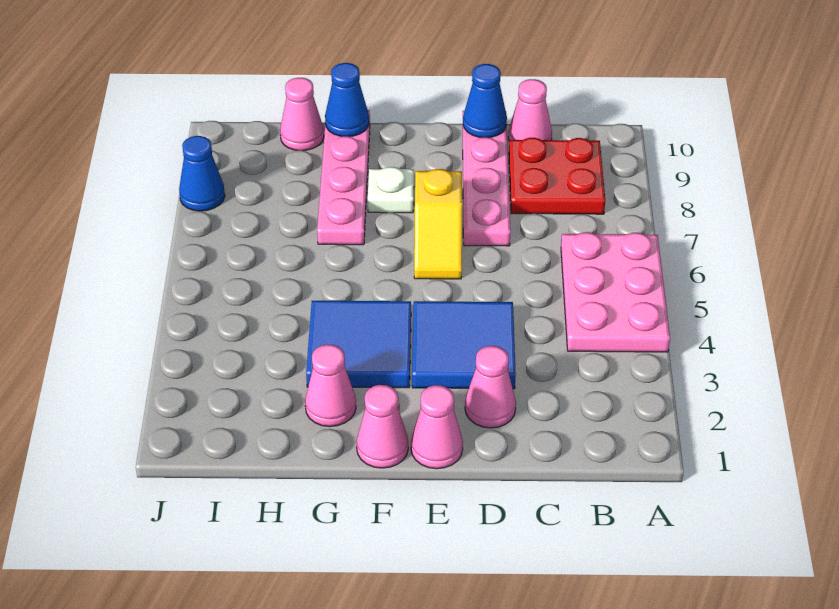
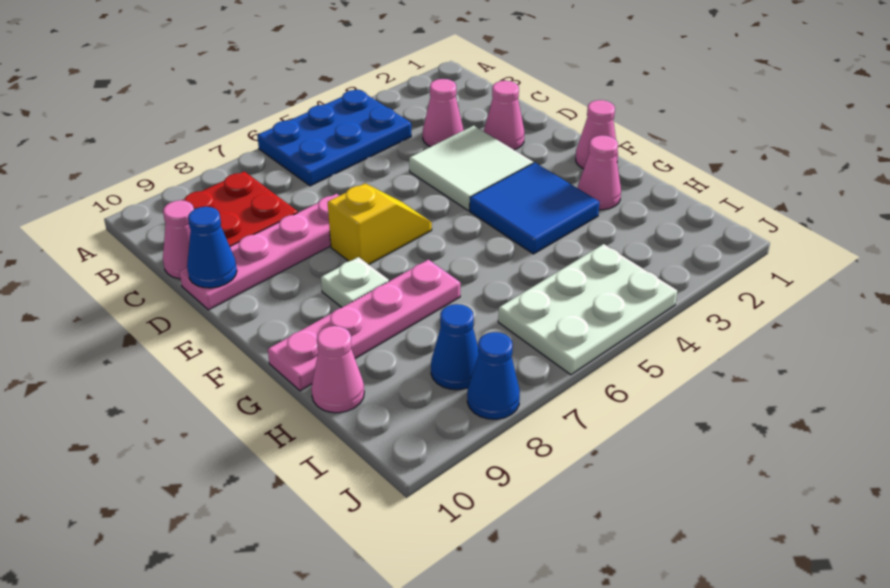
pink 2x3 plate [561,232,670,352] -> blue 2x3 plate [257,90,411,186]
blue 2x2 tile [412,301,516,389] -> white 2x2 tile [409,126,533,210]
pink 1x1 cone [411,385,463,469] -> pink 1x1 cone moved to [423,79,464,147]
blue 1x1 cone [325,63,369,137] -> blue 1x1 cone moved to [431,304,478,390]
none -> white 2x3 plate [498,244,677,375]

